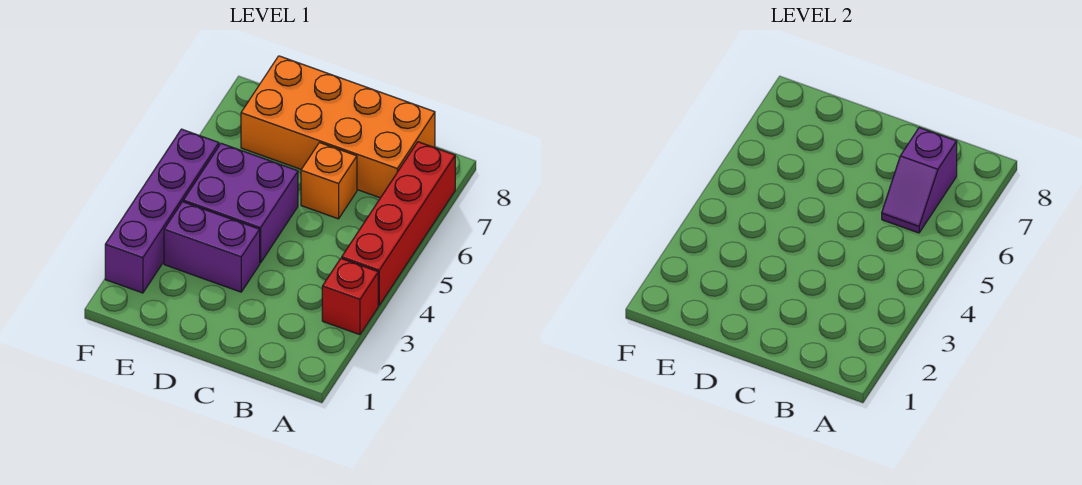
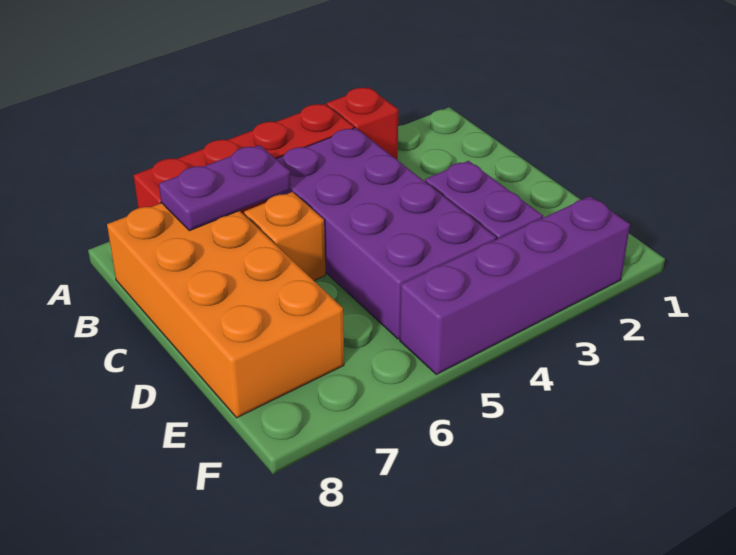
purple 1x2 slope [882,128,957,233] -> purple 1x2 plate [159,145,291,231]
purple 2x2 brick [183,143,298,263] -> purple 2x4 brick [266,128,496,339]

